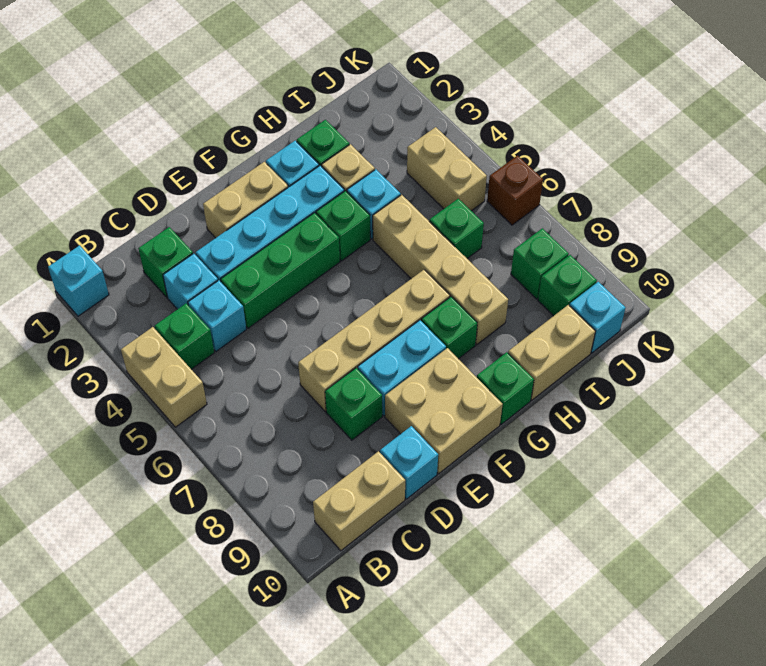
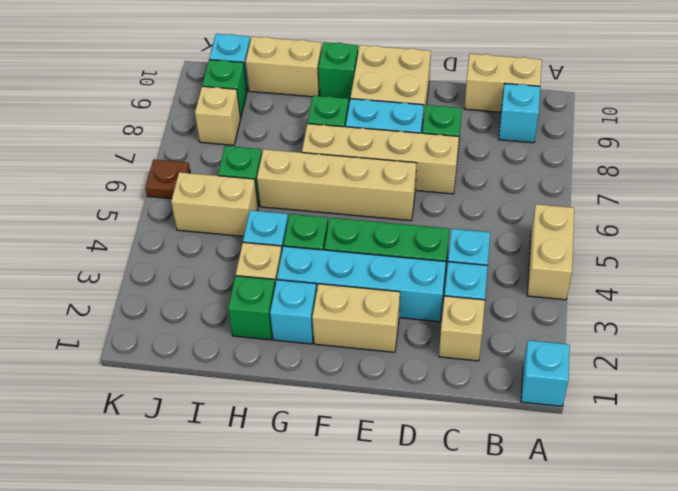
green 1x1 brick [155,304,214,369] -> none
green 1x1 brick [138,227,193,297] -> tan 1x1 brick [439,296,485,361]
cyan 1x1 brick [380,426,438,499] -> cyan 1x1 brick moved to [499,84,540,143]
tan 1x4 brick [373,195,508,345] -> tan 1x4 brick turned to [257,149,416,221]
tan 1x2 brick [407,127,487,211] -> tan 1x2 brick turned to [171,172,258,236]
green 1x1 brick [511,228,569,299] -> tan 1x1 brick [195,86,241,145]
brown 1x1 brick [487,156,543,225] -> brown 1x1 plate [145,159,190,199]

